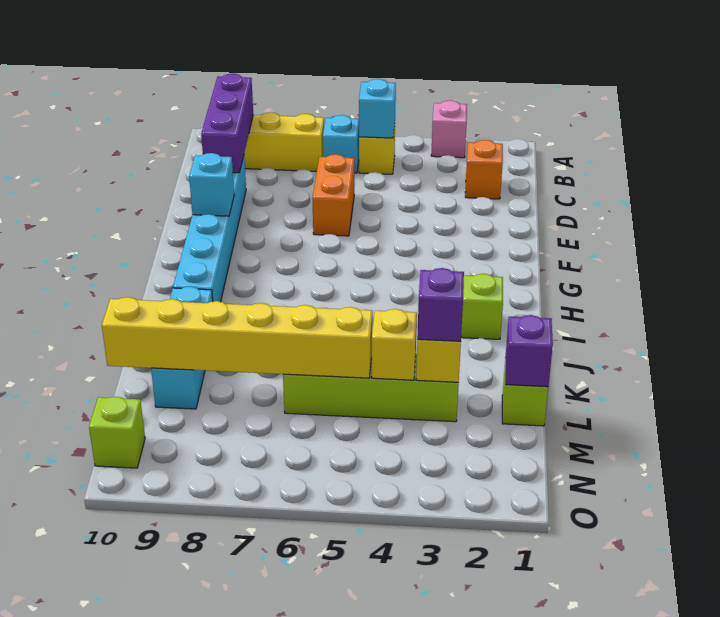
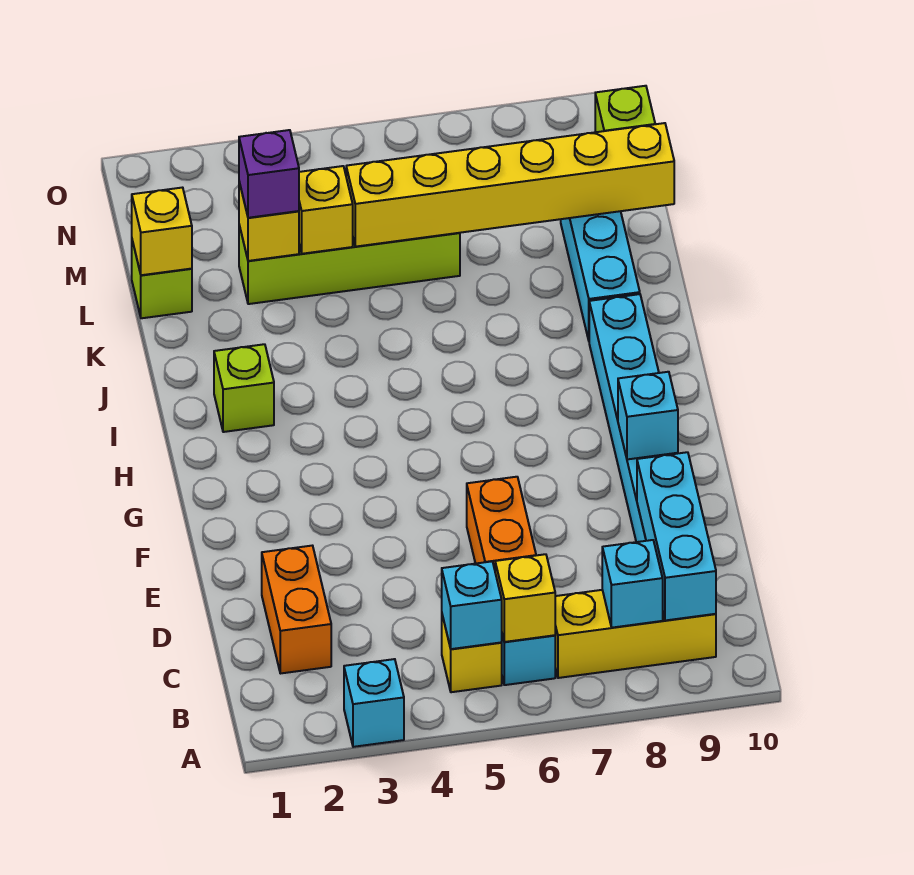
pink 1x1 brick [431,100,467,158] -> cyan 1x1 brick [344,659,404,747]
none -> yellow 1x1 brick [495,554,555,642]
none -> cyan 1x1 brick [602,540,663,628]
purple 1x3 brick [201,74,253,173] -> cyan 1x3 brick [637,452,716,620]
orange 1x1 brick [465,140,503,199] -> orange 1x2 brick [262,546,331,674]
purple 1x1 brick [505,315,553,387] -> yellow 1x1 brick [132,188,192,275]

